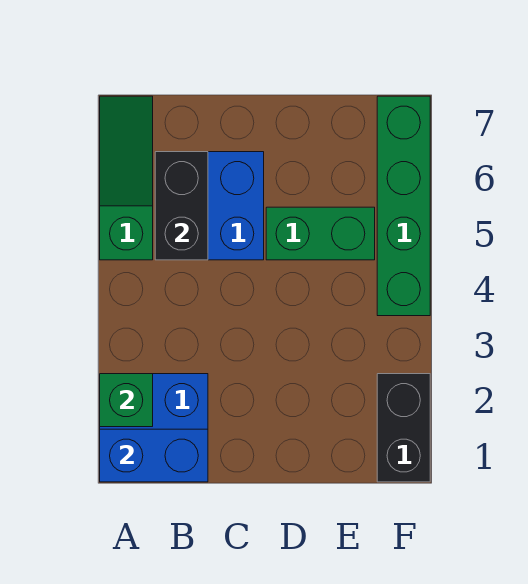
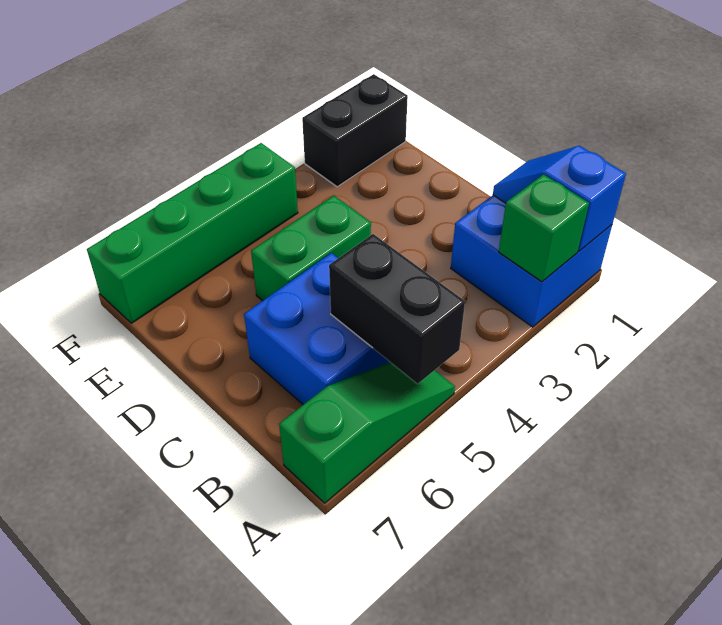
blue 1x2 brick [100,429,208,482] -> blue 1x2 slope [493,146,626,251]
green 1x3 slope [100,96,153,260] -> green 1x3 slope turned to [279,362,455,503]
black 1x2 brick [155,152,208,260] -> black 1x2 brick turned to [329,234,465,384]
green 1x2 brick [266,207,375,260] -> green 1x2 brick turned to [251,195,371,301]

